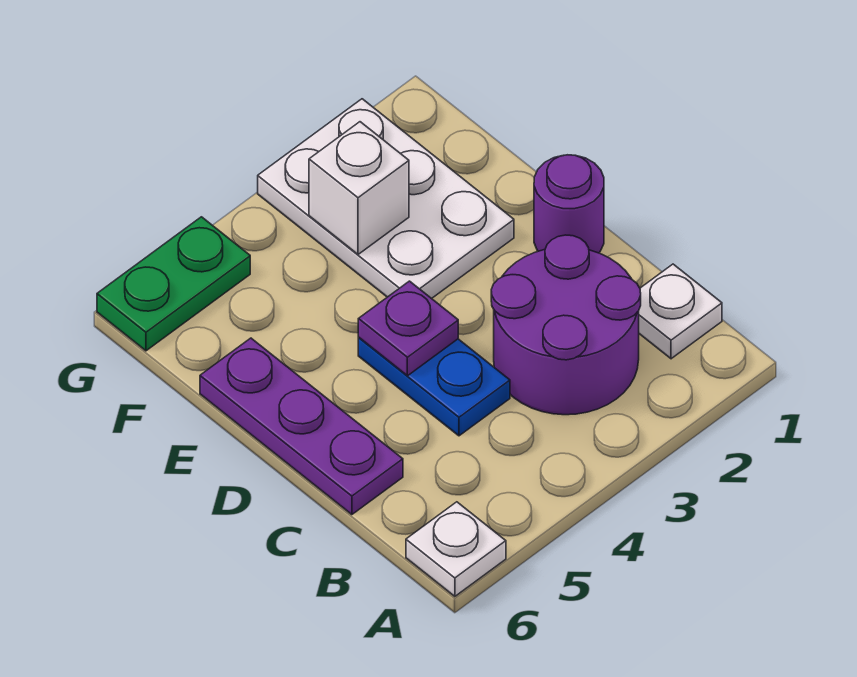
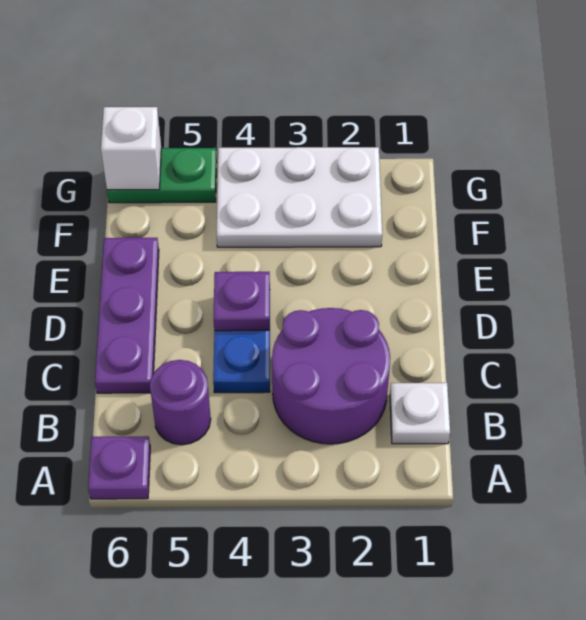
white 1x1 plate [406,502,506,596] -> purple 1x1 plate [88,436,150,499]
purple 1x1 round brick [534,155,604,253] -> purple 1x1 round brick moved to [150,360,211,445]
white 2x3 plate [258,99,514,299] -> white 2x3 plate turned to [216,147,382,247]
white 1x1 brick [309,122,409,254] -> white 1x1 brick moved to [101,107,161,190]

